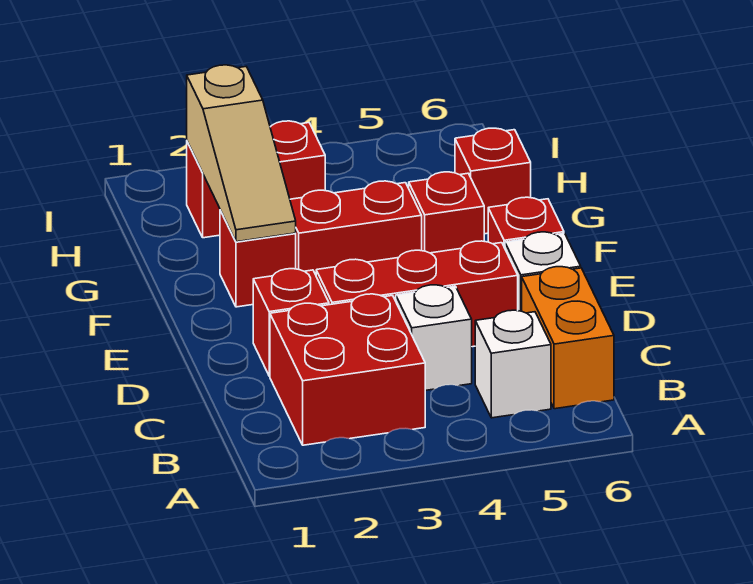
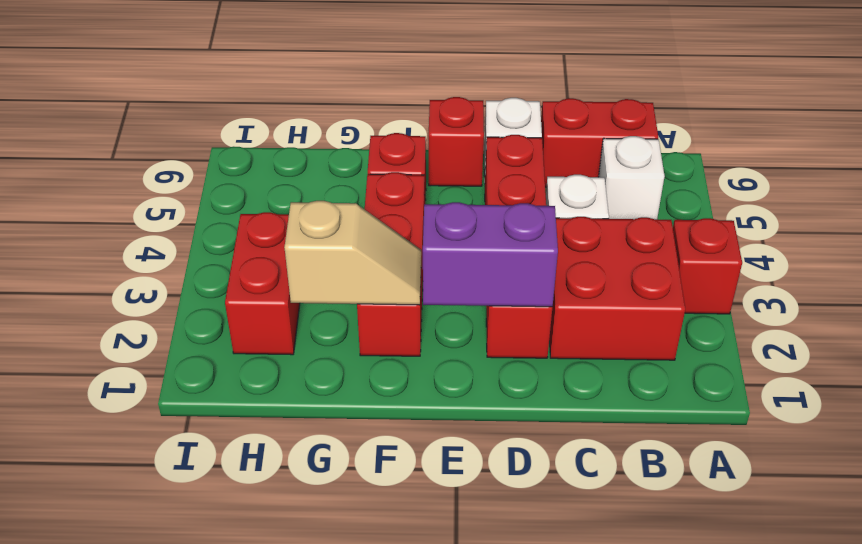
orange 1x2 brick [522,267,614,409] -> red 1x2 brick [541,98,658,187]
none -> purple 1x2 brick [423,202,558,307]
tan 1x3 slope [187,65,296,242] -> tan 1x2 slope [284,201,421,305]
red 1x1 brick [455,128,531,234] -> red 1x1 brick moved to [673,218,742,314]

